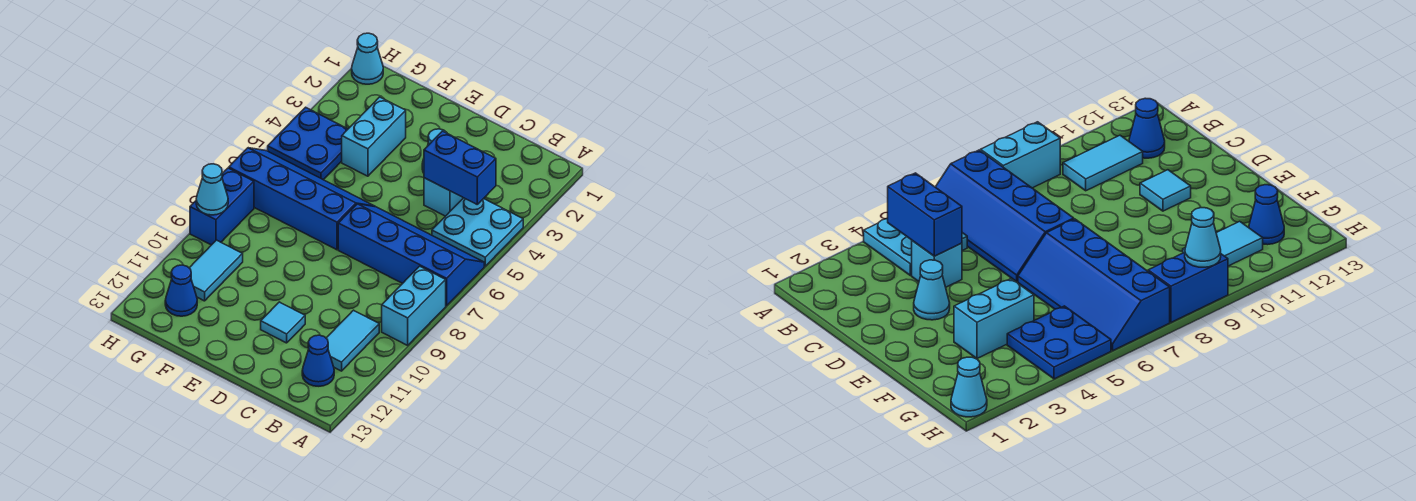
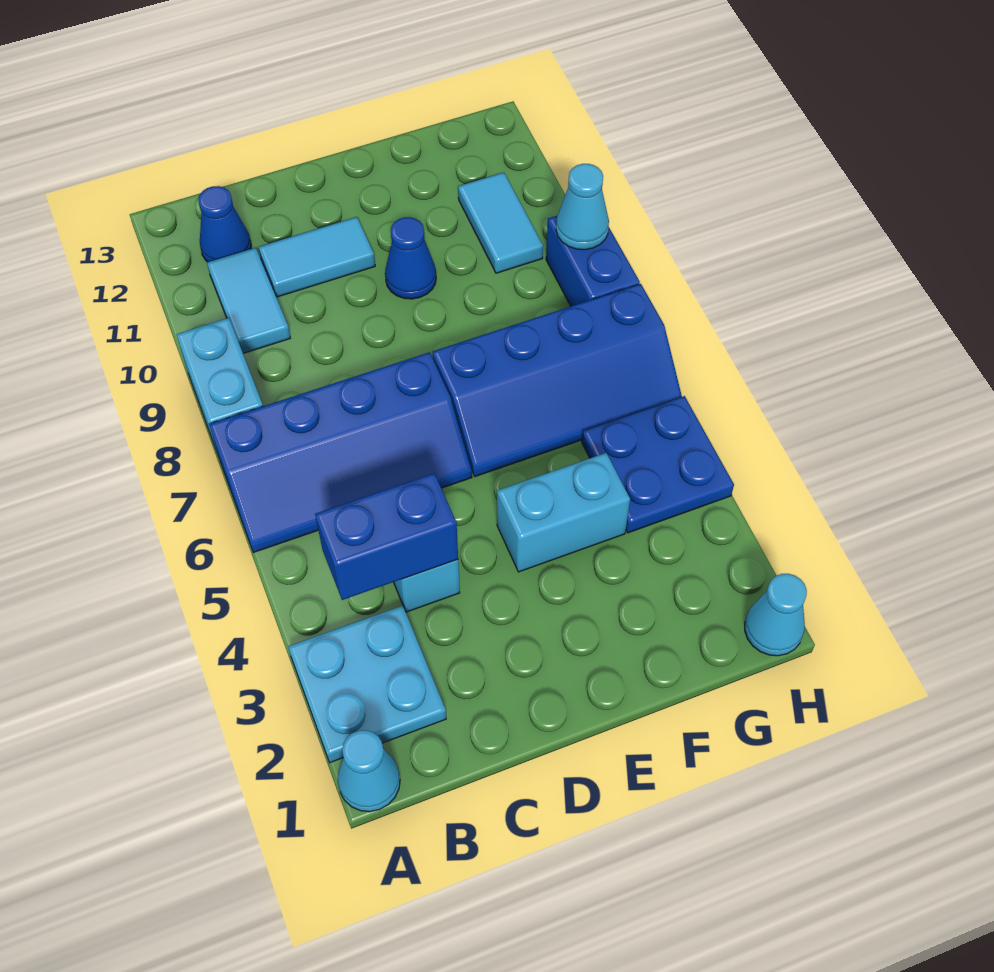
cyan 2x2 plate [432,198,523,266] -> cyan 2x2 plate moved to [288,605,446,763]
cyan 1x1 cone [914,260,950,320] -> cyan 1x1 cone moved to [338,730,400,812]
cyan 1x1 tile [261,302,305,343] -> cyan 1x2 tile [259,217,375,297]
cyan 1x2 brick [342,97,406,176] -> cyan 1x2 brick turned to [497,453,630,572]
blue 1x1 cone [165,265,197,316] -> blue 1x1 cone moved to [385,217,436,299]

